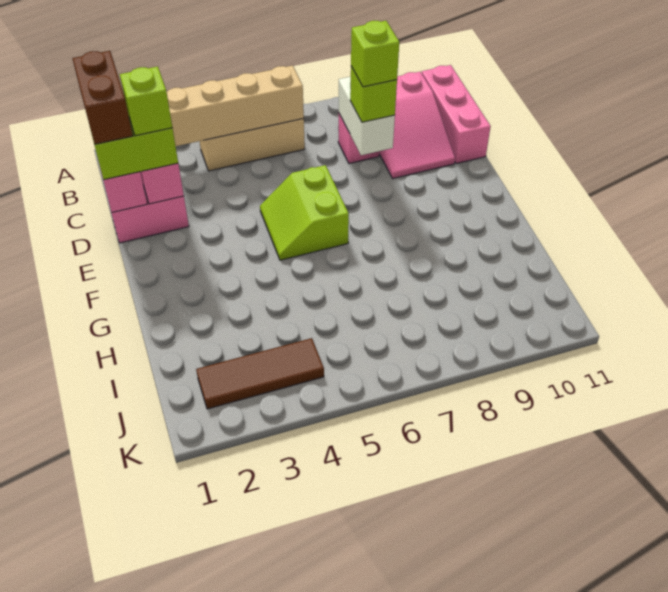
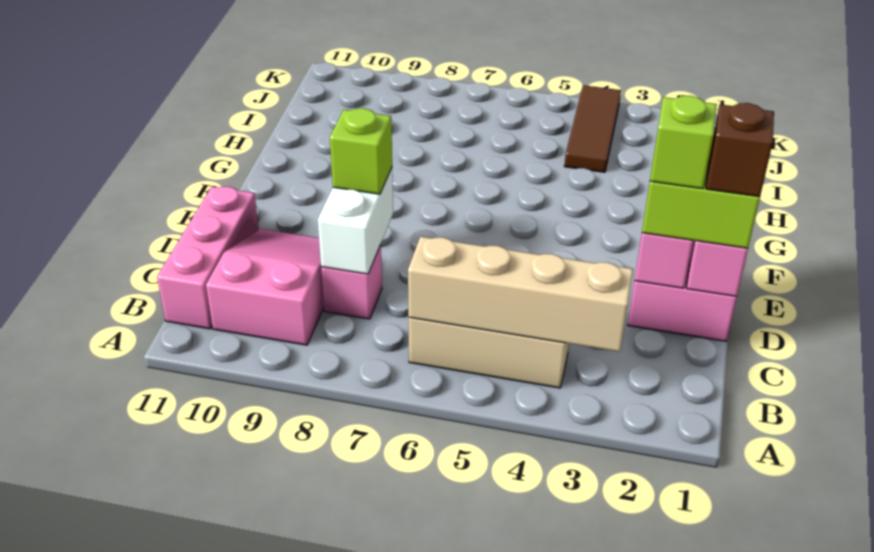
brown 1x2 brick [72,51,133,144] -> brown 1x1 brick [706,103,774,197]
lime 1x1 brick [351,21,399,87] -> none
lime 2x2 slope [260,165,349,260] -> none
brown 1x3 tile [196,338,324,409] -> brown 1x3 tile turned to [564,85,621,172]

